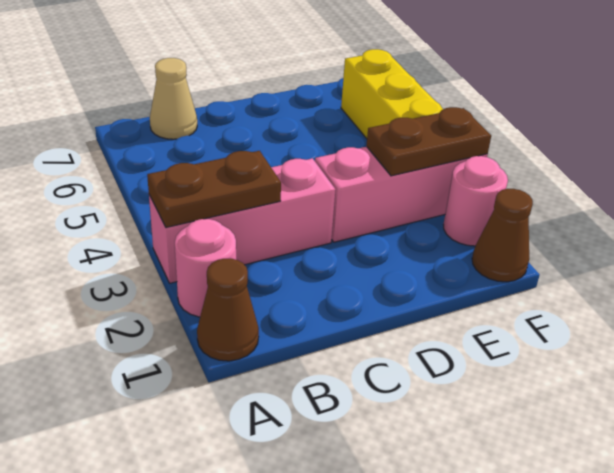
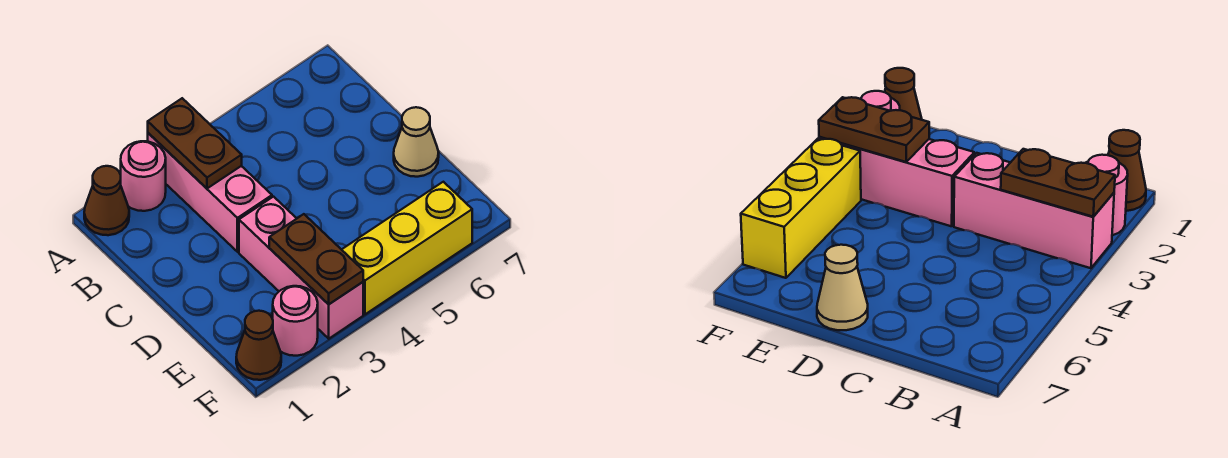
tan 1x1 cone [150,58,197,139] -> tan 1x1 cone moved to [394,107,439,177]

